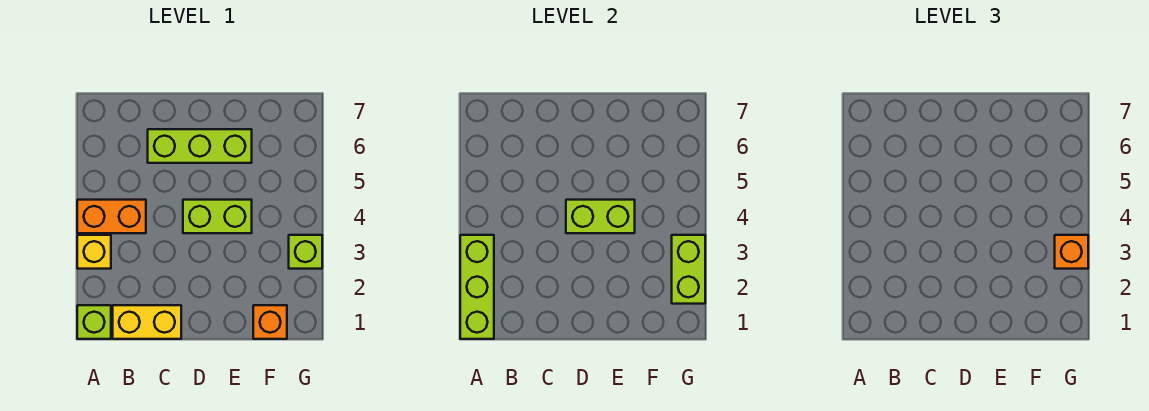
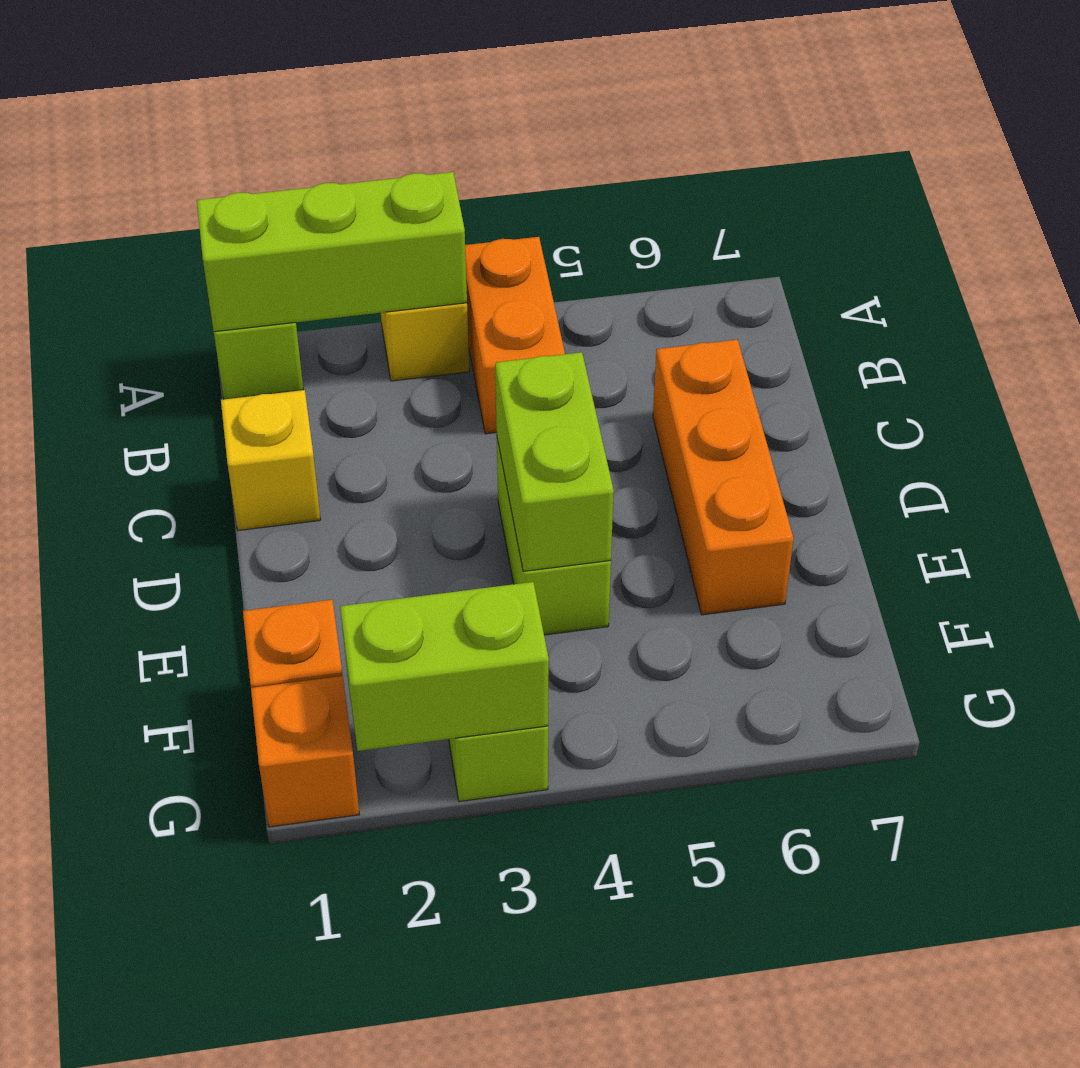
yellow 1x2 brick [113,305,181,339] -> yellow 1x1 brick [221,390,321,530]
lime 1x3 brick [148,129,252,163] -> orange 1x3 brick [653,340,794,615]
orange 1x1 brick [1055,235,1088,269] -> orange 1x1 brick moved to [251,676,359,827]

